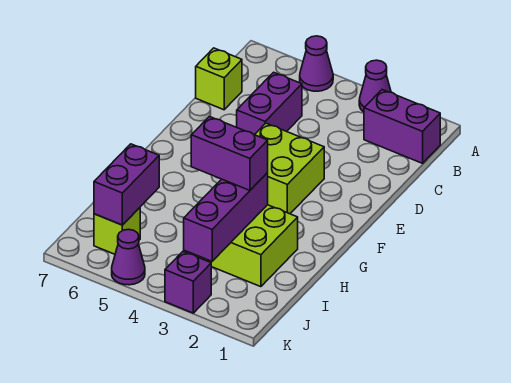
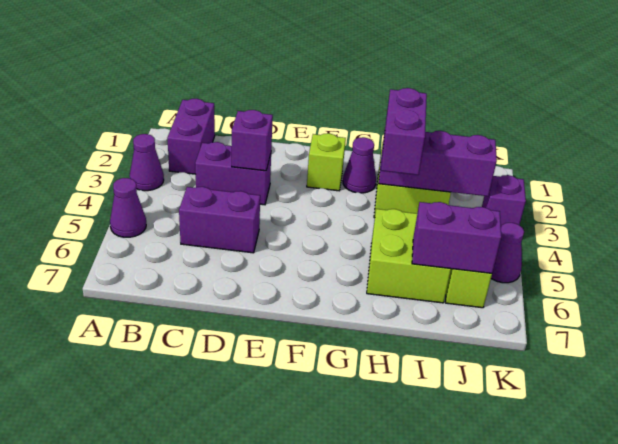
none -> purple 1x2 brick [195,142,271,205]
lime 1x1 brick [196,48,242,110] -> lime 1x1 brick moved to [307,133,346,191]
none -> purple 1x1 brick [232,110,273,171]
lime 2x2 brick [255,123,324,214] -> lime 2x2 brick moved to [367,209,451,303]
none -> purple 1x1 cone [343,137,376,193]

